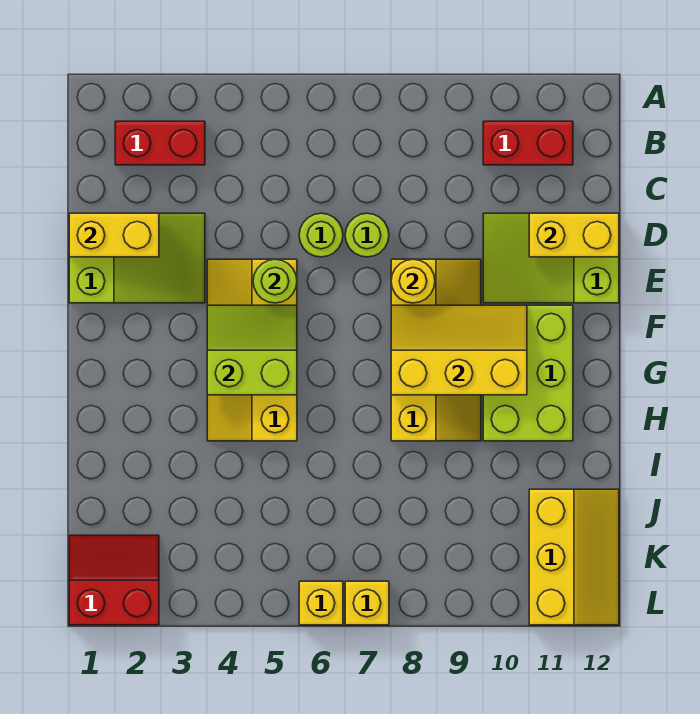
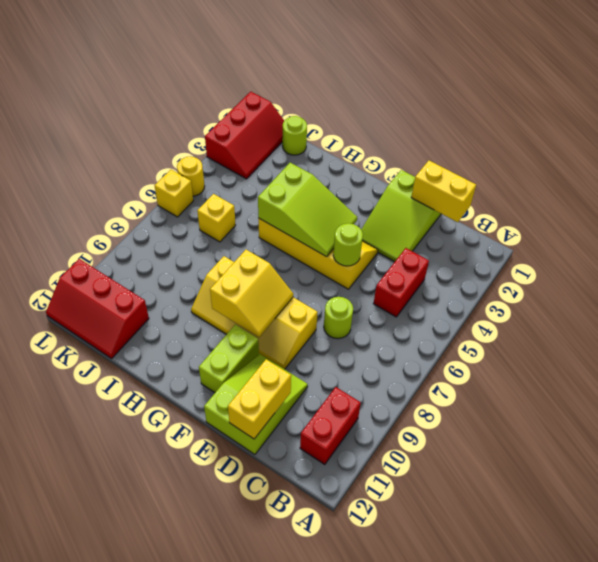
red 1x2 brick [115,121,205,165] -> red 1x2 brick moved to [373,248,429,317]
yellow 1x2 brick [69,213,159,257] -> yellow 1x2 brick turned to [411,161,476,222]
lime 1x1 round brick [299,213,343,257] -> lime 1x1 round brick moved to [282,116,307,155]
yellow 1x1 round brick [391,259,435,303] -> yellow 1x1 round brick moved to [177,156,205,196]
lime 2x2 slope [207,305,297,395] -> lime 2x3 slope [258,163,357,257]
yellow 2x3 slope [391,305,527,395] -> yellow 2x2 slope [210,250,293,337]
lime 2x3 brick [483,305,573,441] -> lime 1x2 brick [199,325,259,393]
yellow 2x3 slope [529,489,619,625] -> red 2x3 slope [46,259,149,359]
red 2x2 slope [69,535,159,625] -> red 2x3 slope [205,92,284,179]
yellow 1x1 brick [345,581,389,625] -> yellow 1x1 brick moved to [197,194,235,242]

